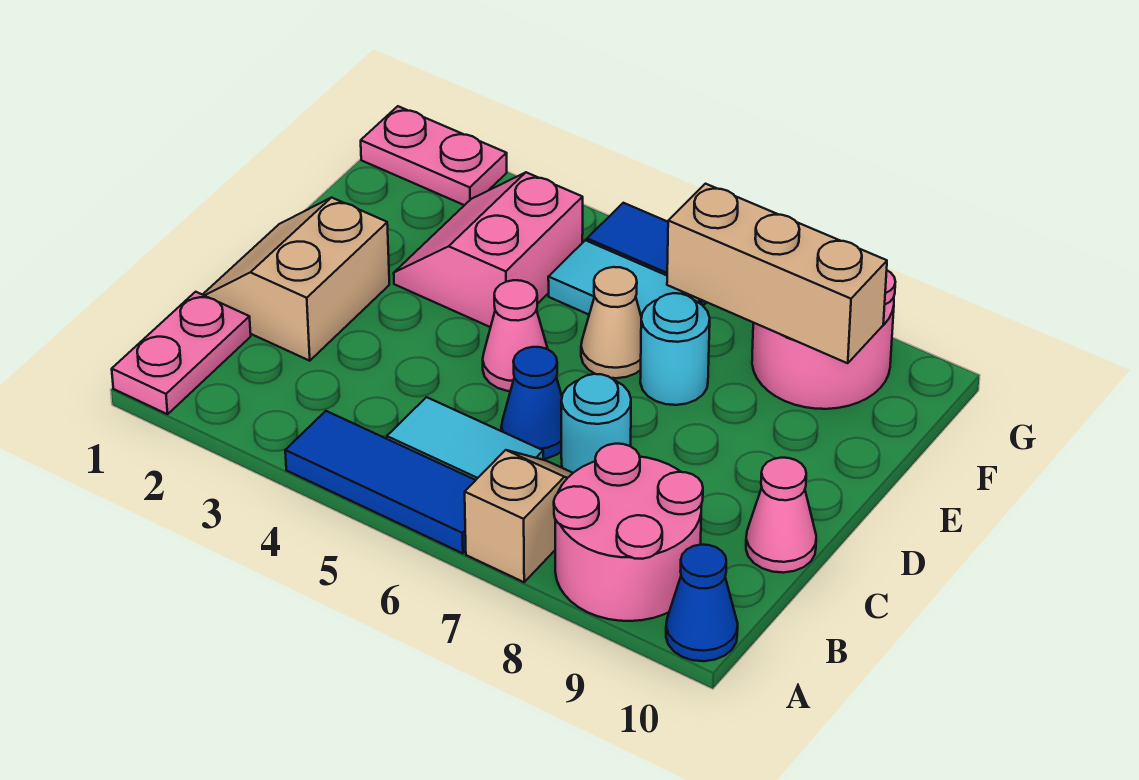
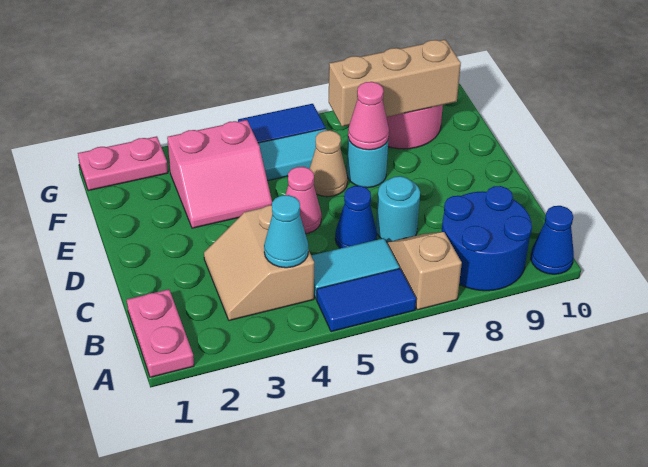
blue 1x3 tile [285,411,476,553] -> blue 1x2 tile [317,268,416,332]
pink 2x2 round brick [554,444,703,621] -> blue 2x2 round brick [442,186,532,291]
none -> cyan 1x1 cone [264,195,308,268]
tan 2x2 slope [203,198,389,361] -> tan 2x2 slope moved to [204,205,314,321]
pink 1x1 cone [746,458,816,573] -> pink 1x1 cone moved to [348,82,389,150]
pink 2x2 slope [394,172,583,327] -> pink 2x2 slope turned to [167,120,272,228]

